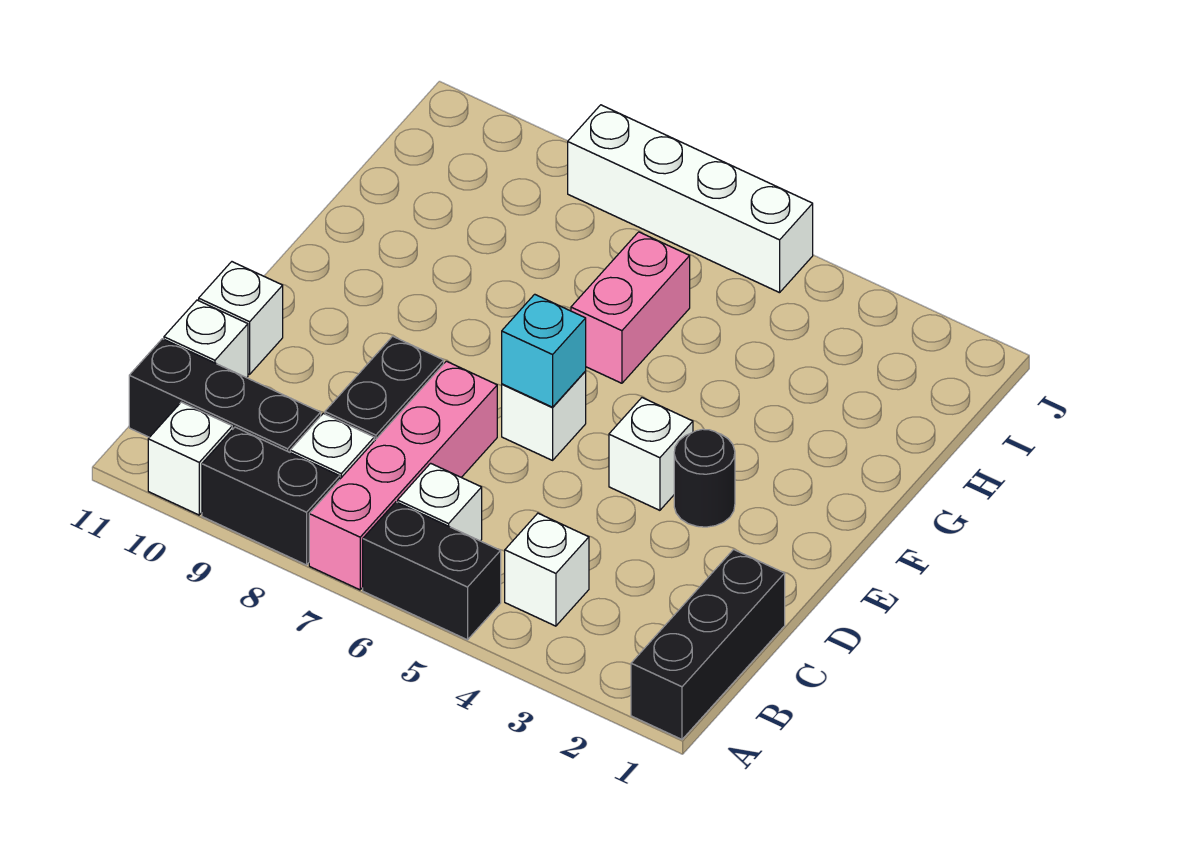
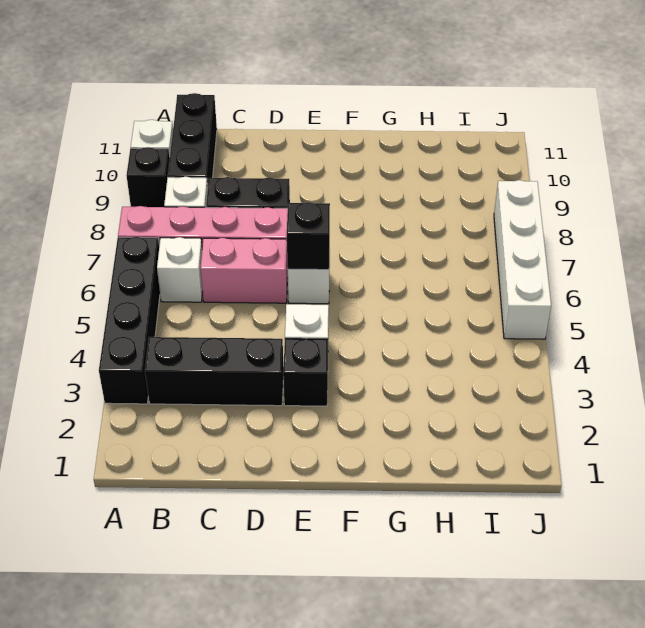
black 1x3 brick [631,550,785,739] -> black 1x3 brick moved to [145,337,284,406]
black 1x2 brick [363,502,501,640] -> black 1x4 brick [99,237,160,404]
black 1x2 brick [202,427,340,565] -> black 1x1 brick [127,147,170,207]
white 1x1 brick [505,513,589,626] -> none
white 1x1 brick [164,300,248,378] -> none
white 1x1 brick [199,262,283,374] -> none
black 1x1 round brick [674,429,735,527] -> black 1x1 brick [283,339,328,406]
cyan 1x1 brick [502,294,586,407] -> black 1x1 brick [287,202,330,270]
pink 1x2 brick [571,232,690,383] -> pink 1x2 brick moved to [200,238,288,303]

